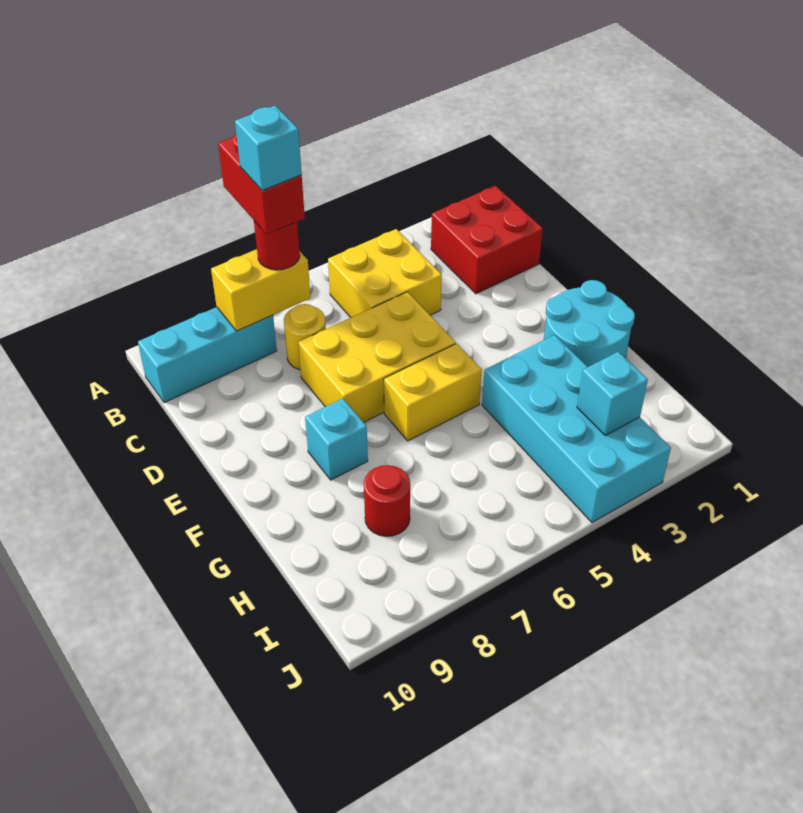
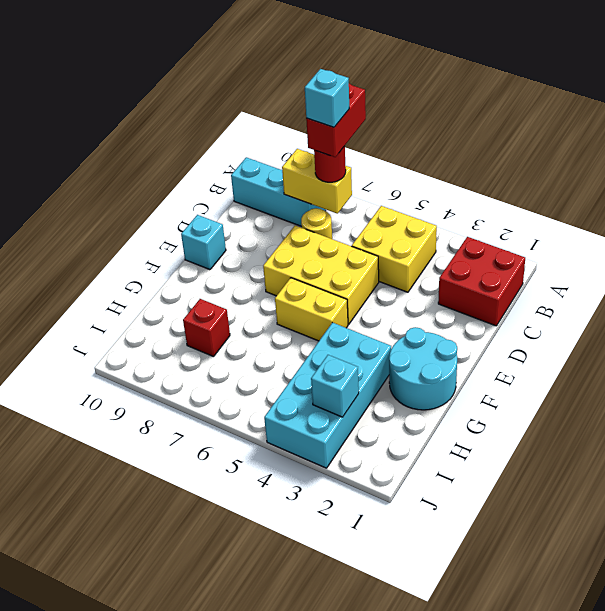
cyan 1x1 brick [305,399,368,480] -> cyan 1x1 brick moved to [181,215,226,270]
red 1x1 round brick [364,465,410,536] -> red 1x1 brick [183,299,230,357]

